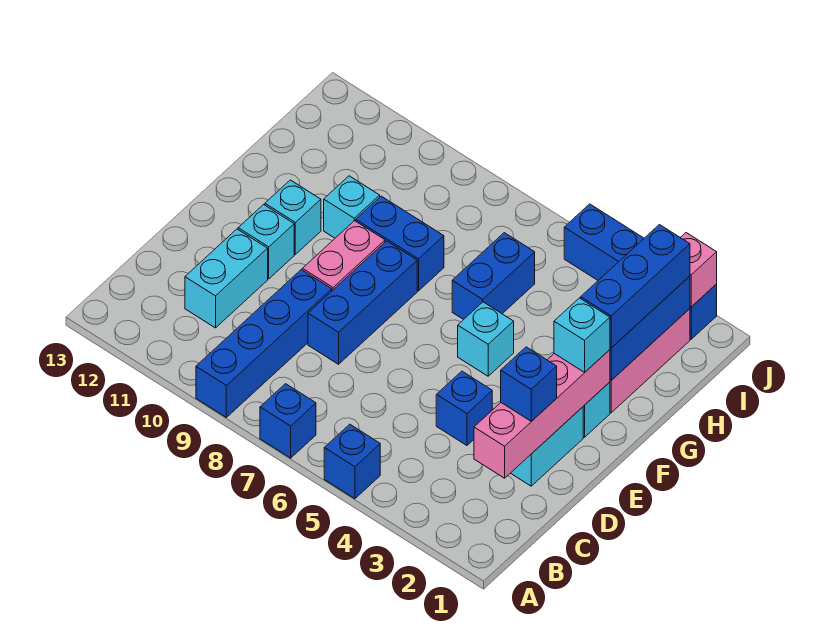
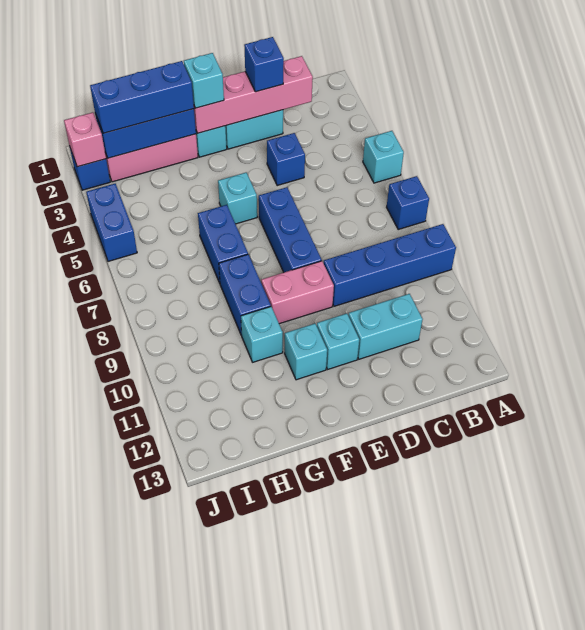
blue 1x1 brick [324,424,380,499] -> cyan 1x1 brick [363,131,404,183]
blue 1x3 brick [308,241,417,364] -> blue 1x3 brick turned to [258,187,322,272]
blue 1x2 brick [452,233,535,320] -> blue 1x2 brick turned to [198,205,248,283]

